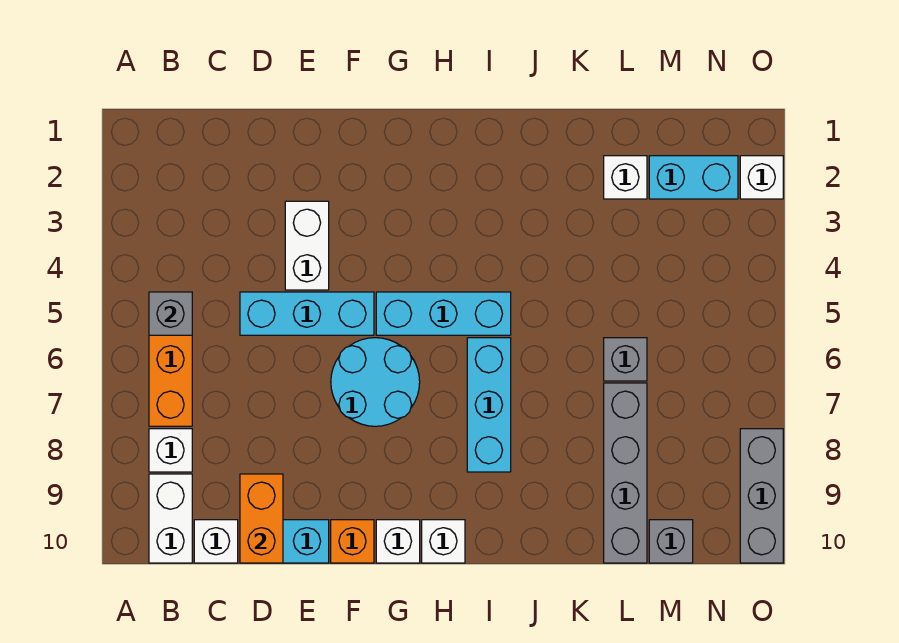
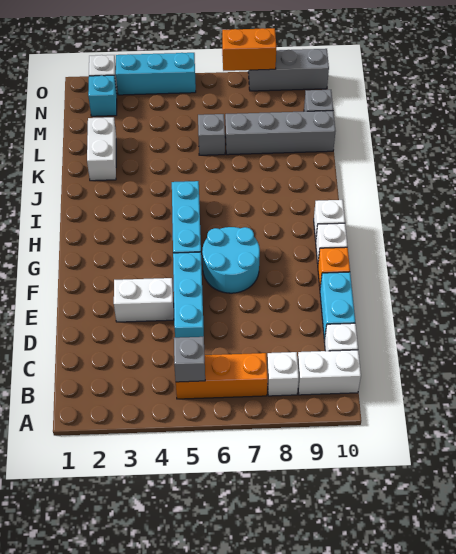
orange 1x2 brick [240,474,283,563] -> orange 1x2 brick moved to [222,28,276,71]
cyan 1x3 brick [467,338,511,472] -> cyan 1x3 brick moved to [116,53,196,95]
white 1x1 brick [604,156,647,199] -> white 1x2 brick [87,117,116,181]
cyan 1x2 brick [649,156,738,199] -> cyan 1x1 brick [88,75,117,116]

